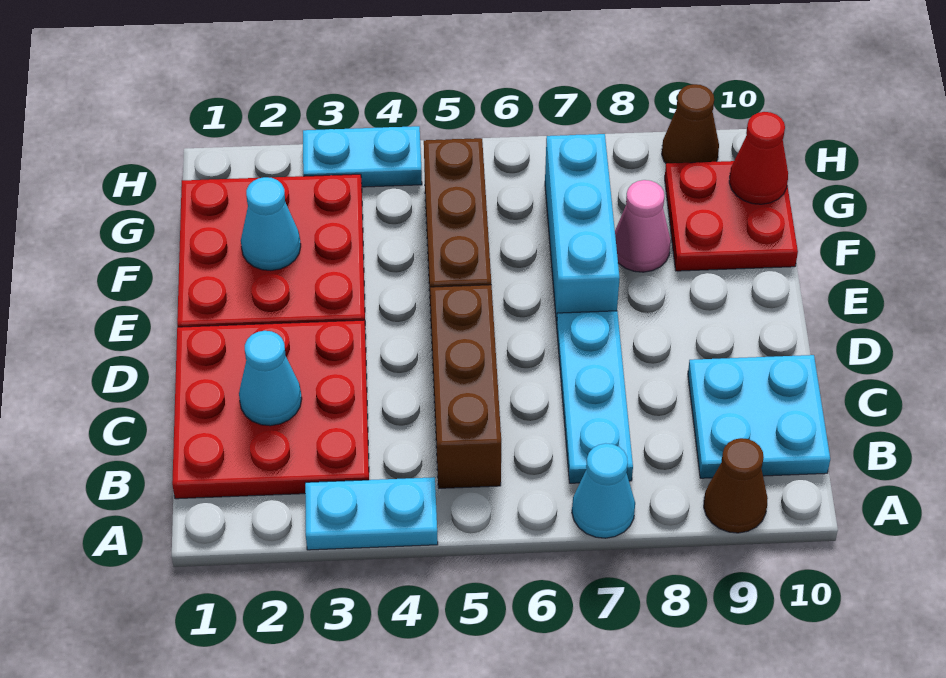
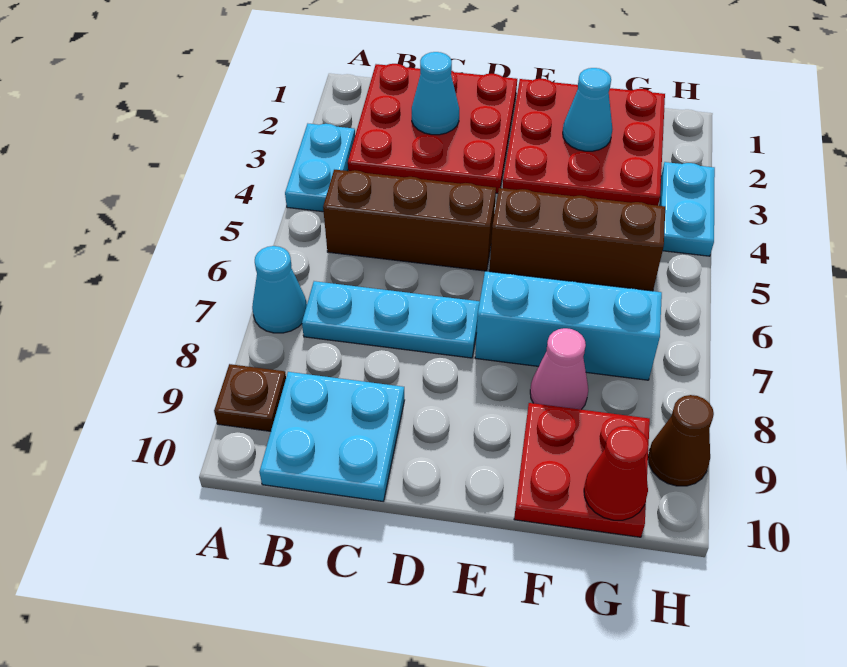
brown 1x1 cone [704,438,768,533] -> brown 1x1 plate [214,364,286,431]

